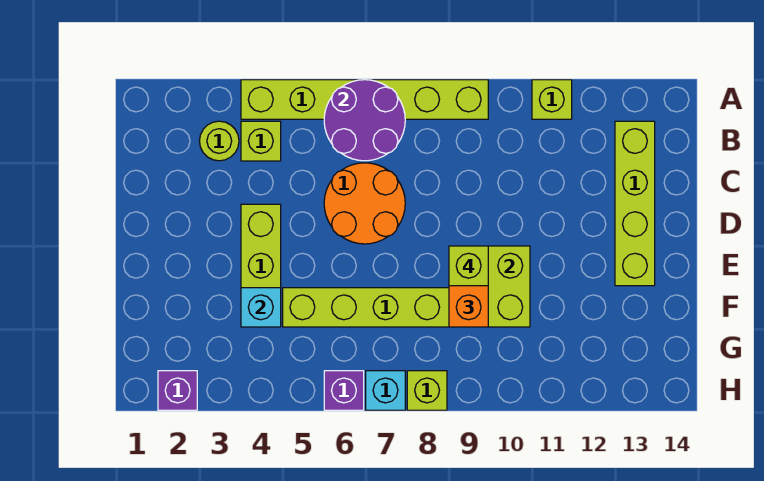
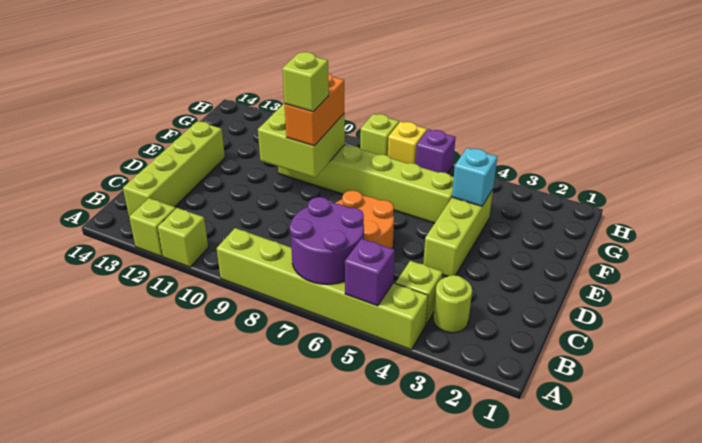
none -> lime 1x1 brick [129,198,176,257]
purple 1x1 brick [158,371,197,410] -> purple 1x1 brick moved to [345,239,395,306]
cyan 1x1 brick [366,371,405,410] -> yellow 1x1 brick [388,121,427,164]

